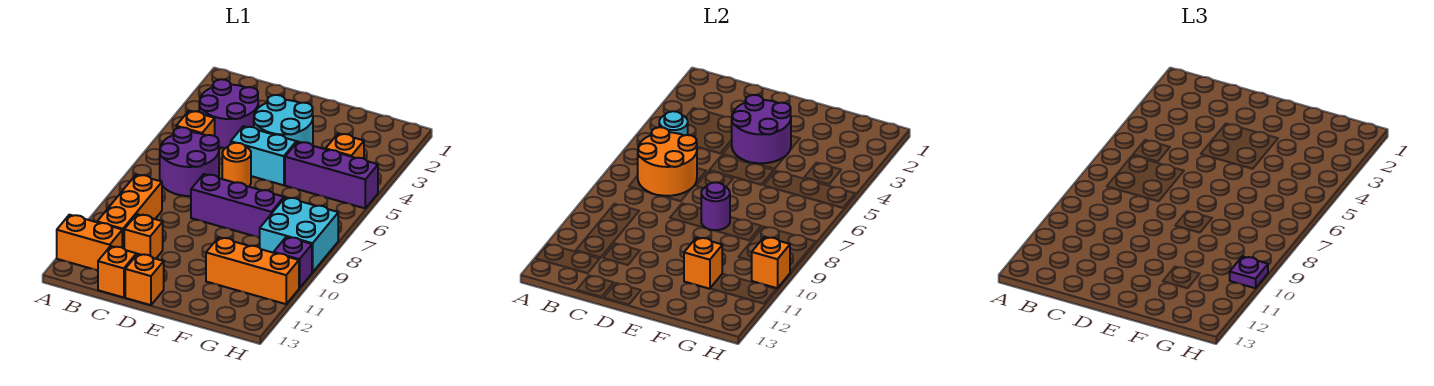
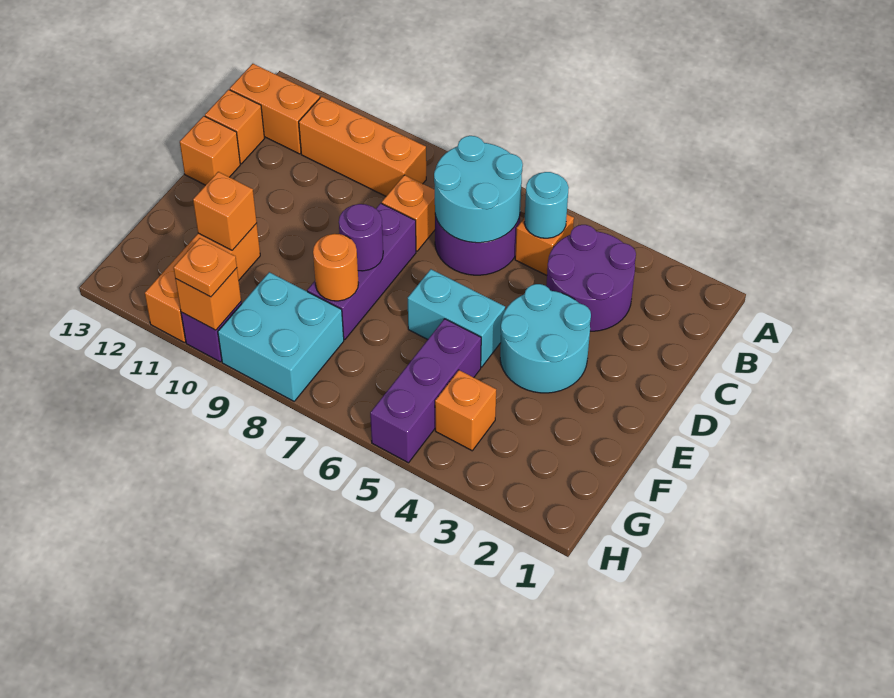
orange 1x2 brick [57,215,122,270] -> orange 1x2 brick turned to [230,64,320,154]
orange 2x2 round brick [638,127,697,196] -> cyan 2x2 round brick [434,136,523,243]
orange 1x1 brick [124,214,163,259] -> orange 1x1 brick moved to [382,175,435,251]
purple 2x2 round brick [732,95,791,163] -> none
cyan 1x2 brick [231,126,296,185] -> cyan 1x2 brick turned to [408,269,505,367]
orange 1x1 round brick [222,143,251,187] -> orange 1x1 round brick moved to [313,234,358,301]
purple 1x1 plate [1230,256,1268,288] -> orange 1x1 plate [173,238,237,297]

